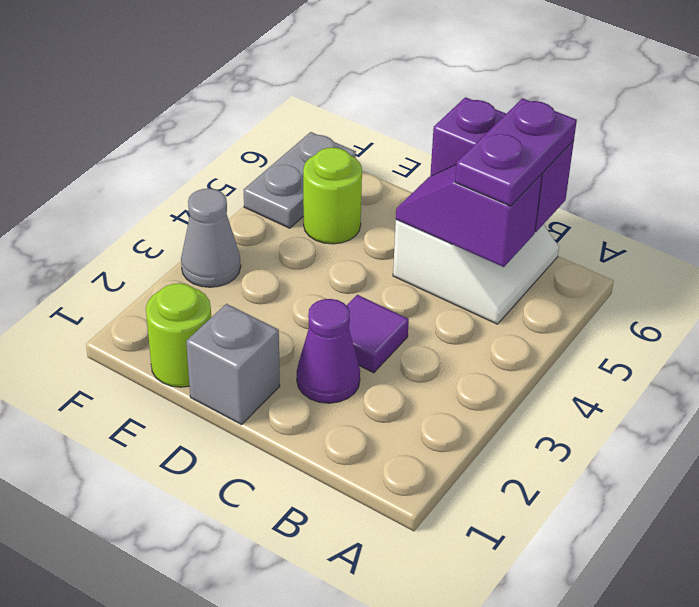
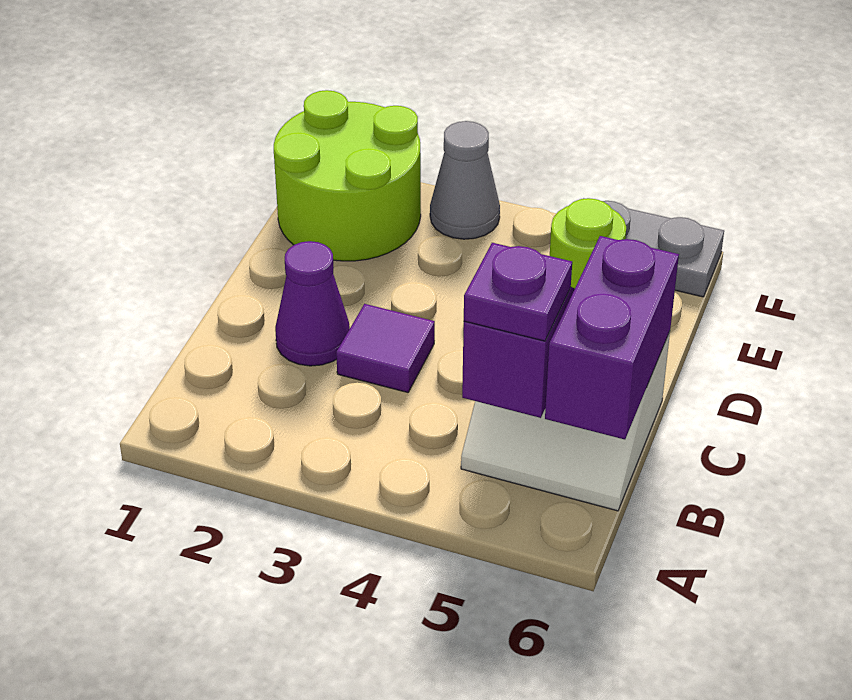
purple 1x2 plate [455,98,577,206] -> purple 1x1 plate [464,243,572,341]
grey 1x1 brick [186,304,280,425] -> none
lime 1x1 round brick [146,283,211,387] -> lime 2x2 round brick [274,90,421,261]

